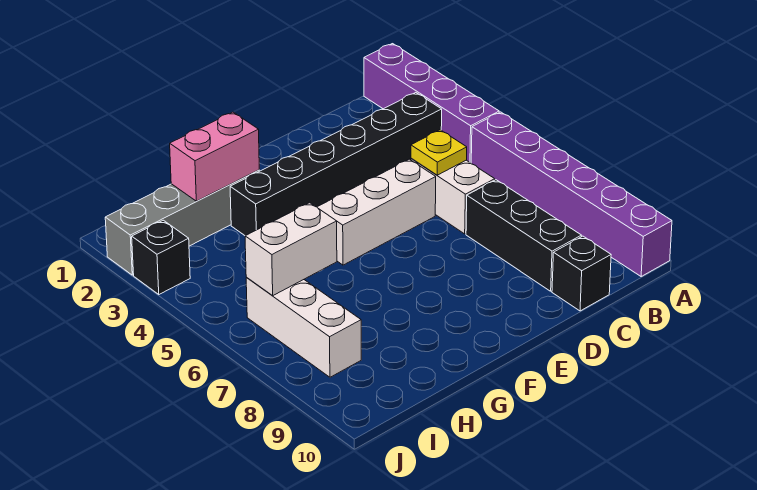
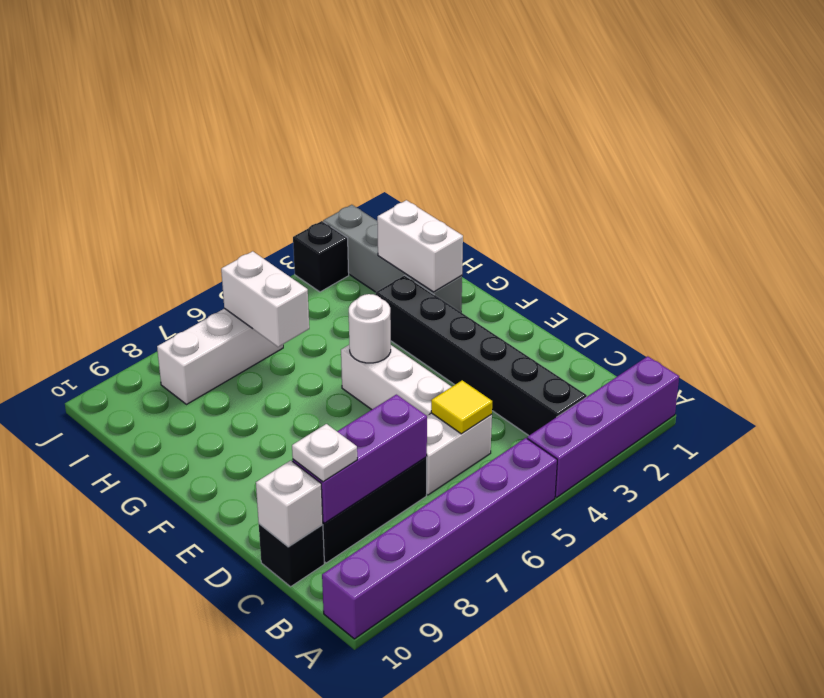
yellow 1x1 plate [411,130,467,175] -> yellow 1x1 tile [431,380,492,434]
none -> purple 1x3 brick [293,395,427,523]
none -> white 1x1 plate [292,424,357,482]
none -> white 1x1 brick [256,460,323,547]
none -> white 1x1 round brick [349,294,391,363]
pink 1x2 brick [170,112,259,201] -> white 1x2 brick [377,200,463,292]

